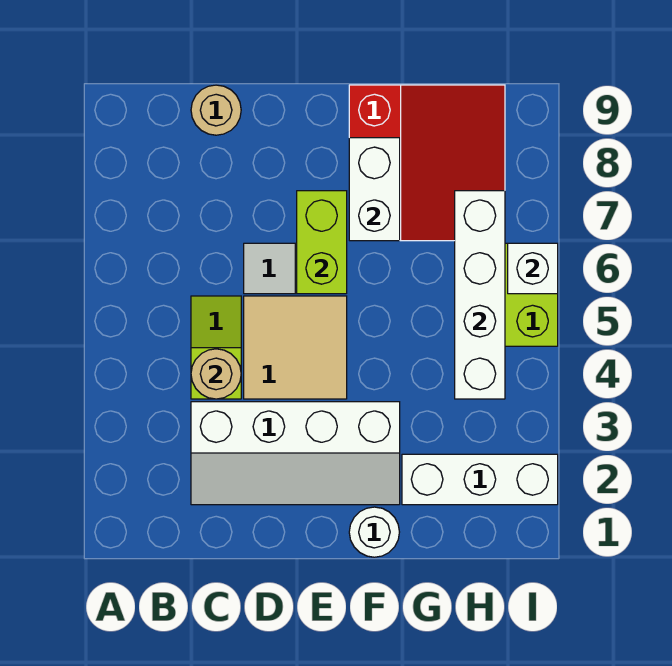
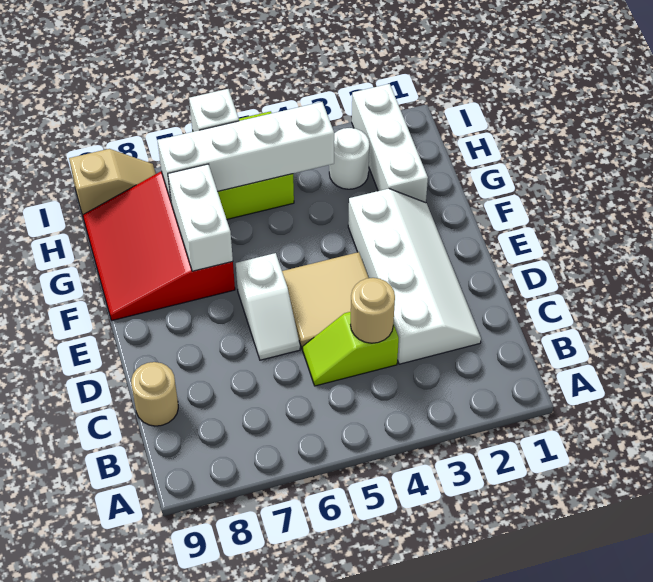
lime 1x2 brick [297,191,347,294] -> none
white 1x1 round brick [349,507,399,557] -> white 1x1 round brick moved to [329,128,369,189]
red 3x3 slope [349,85,505,241] -> red 3x3 slope turned to [83,171,235,320]
white 1x2 brick [349,138,400,241] -> white 1x2 brick turned to [168,164,233,271]
none -> tan 1x2 slope [69,149,156,215]

